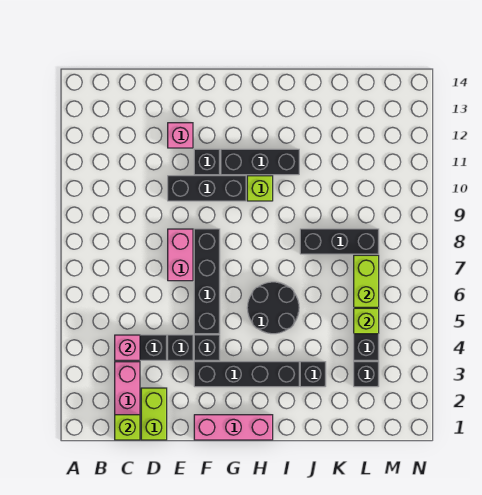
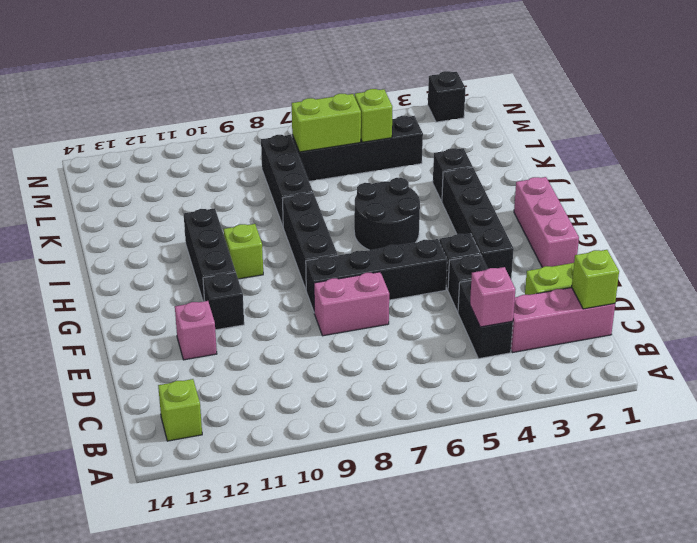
none -> lime 1x1 brick [158,379,202,441]
black 1x3 brick [168,176,246,201] -> black 1x3 brick moved to [282,193,338,289]
black 1x1 brick [354,362,379,387] -> black 1x1 brick moved to [428,71,466,122]

